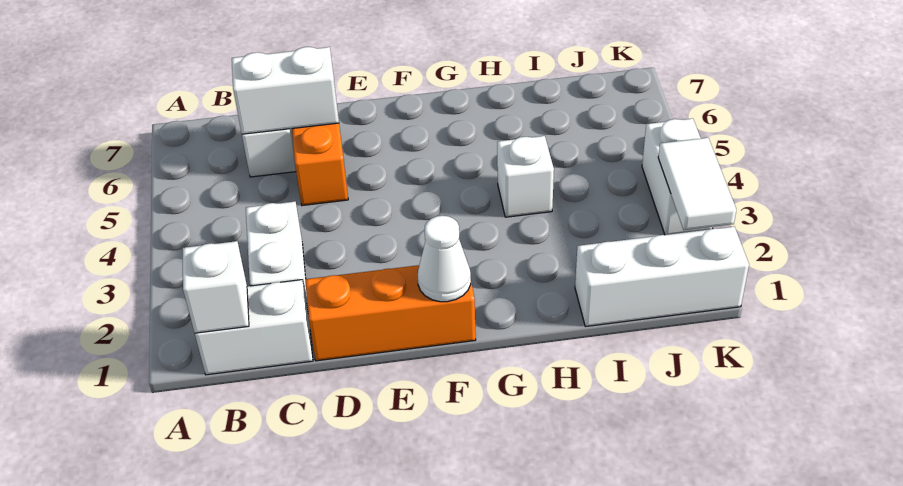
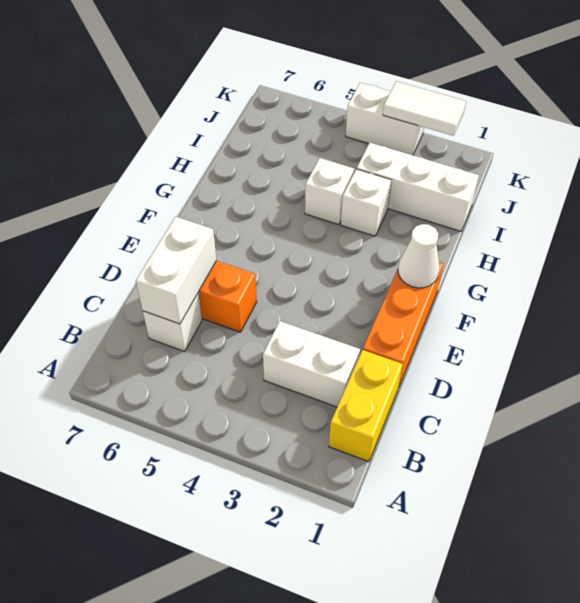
white 1x2 brick [195,280,313,375] -> yellow 1x2 brick [329,350,403,462]
white 1x1 brick [183,241,249,333] -> white 1x1 brick moved to [341,169,391,236]
white 1x3 brick [575,227,749,327] -> white 1x3 brick turned to [357,143,479,231]

